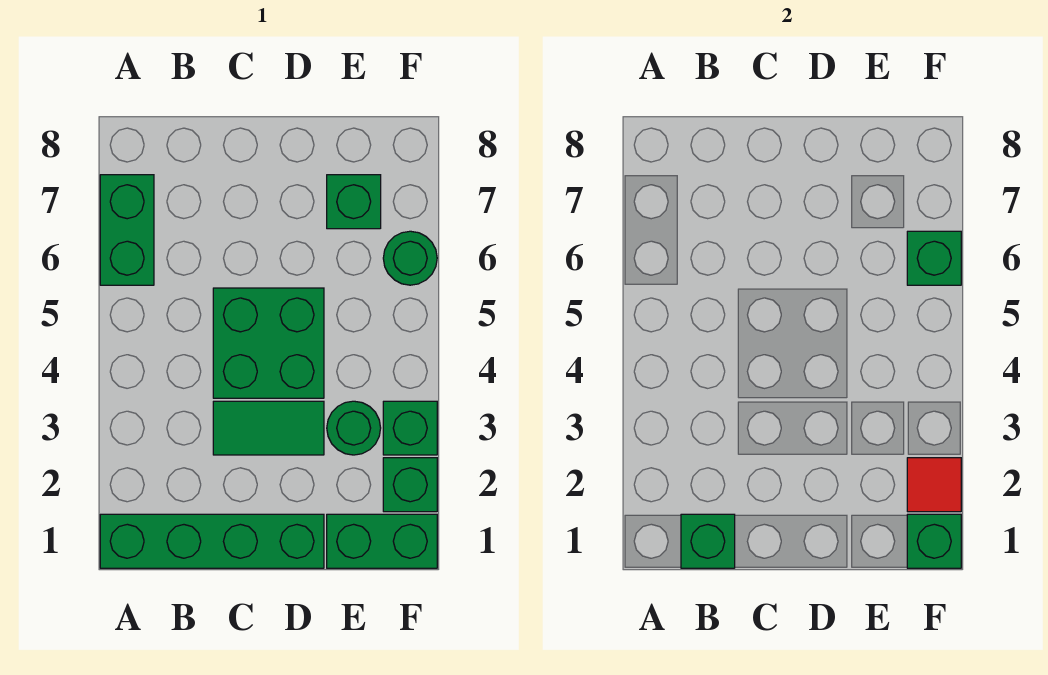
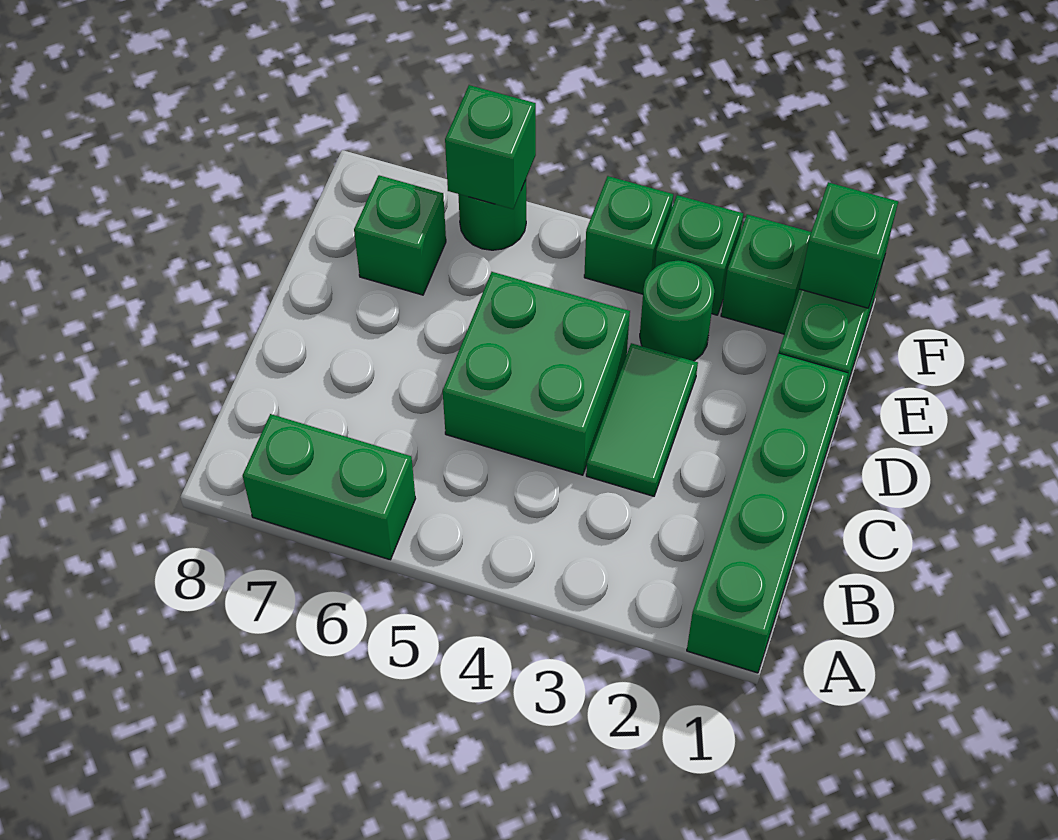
green 1x1 brick [681,514,735,568] -> green 1x1 brick moved to [584,176,673,294]
red 1x1 tile [907,458,961,512] -> none

